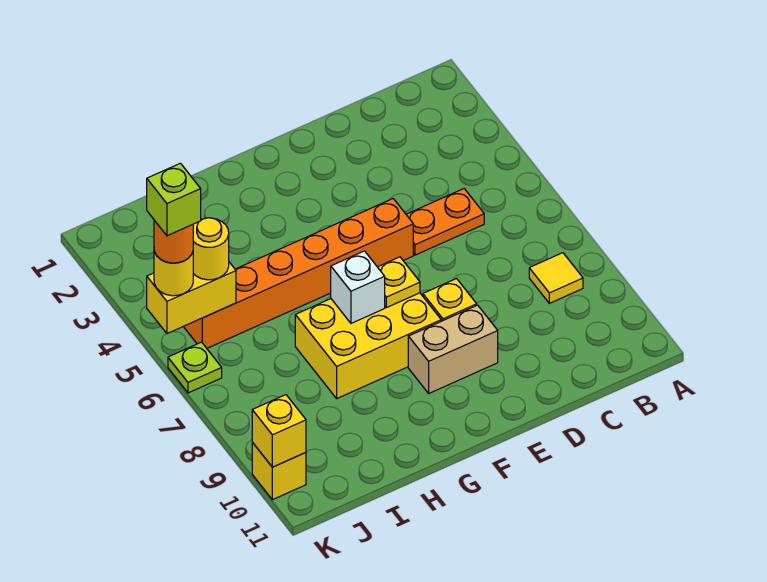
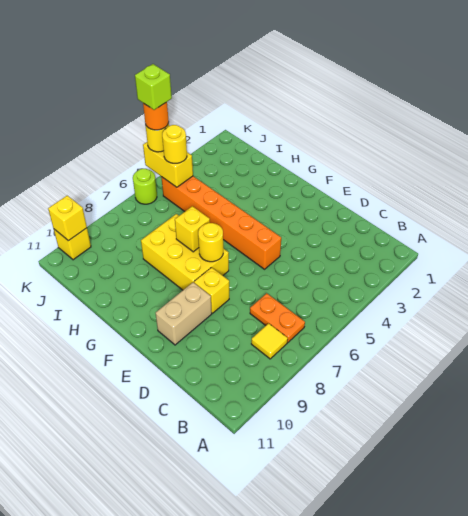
orange 1x2 plate [406,189,484,255] -> orange 1x2 plate moved to [250,293,305,342]
tan 1x2 brick [408,305,498,393] -> tan 1x2 brick turned to [156,282,212,345]
yellow 1x1 plate [378,257,420,308] -> yellow 1x1 round brick [198,223,223,262]
white 1x1 brick [331,251,385,323] -> yellow 1x1 brick [175,206,210,252]
lime 1x1 plate [168,342,222,393] -> lime 1x1 round brick [133,169,157,204]

